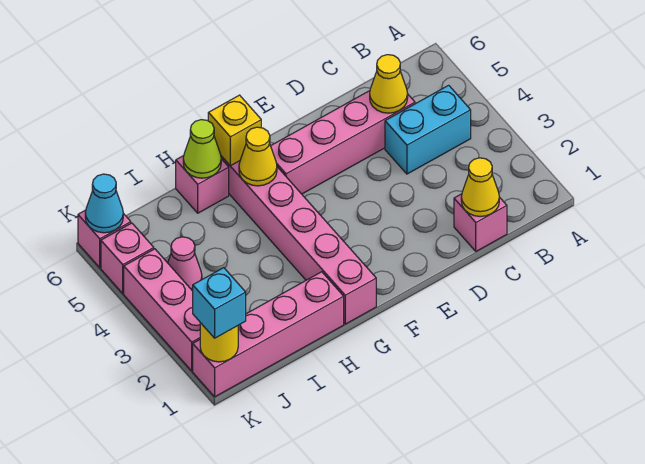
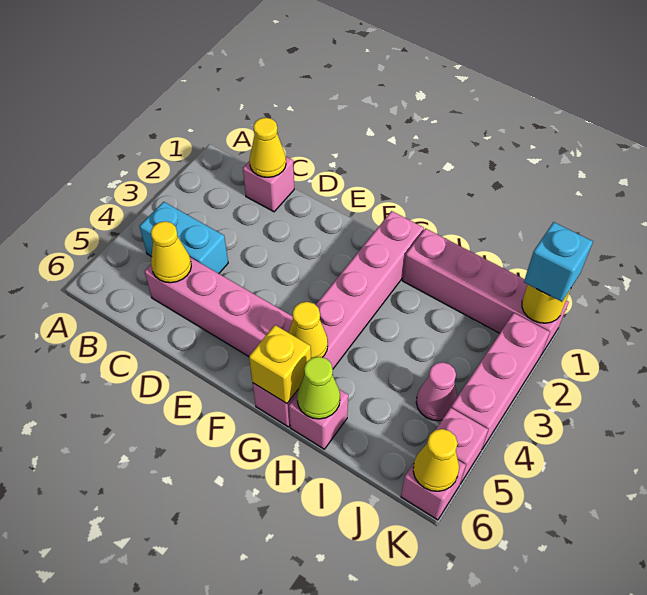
cyan 1x1 cone [85,174,123,233] -> yellow 1x1 cone [413,429,459,491]

